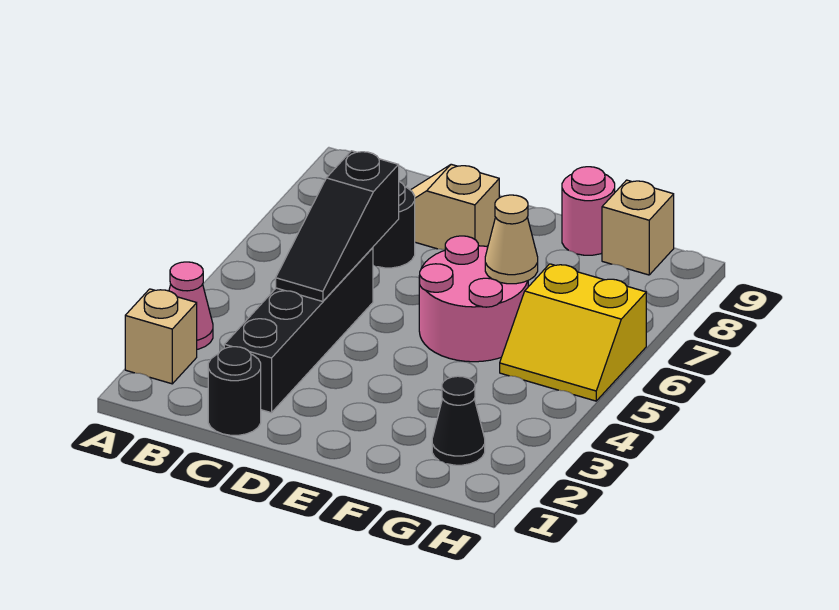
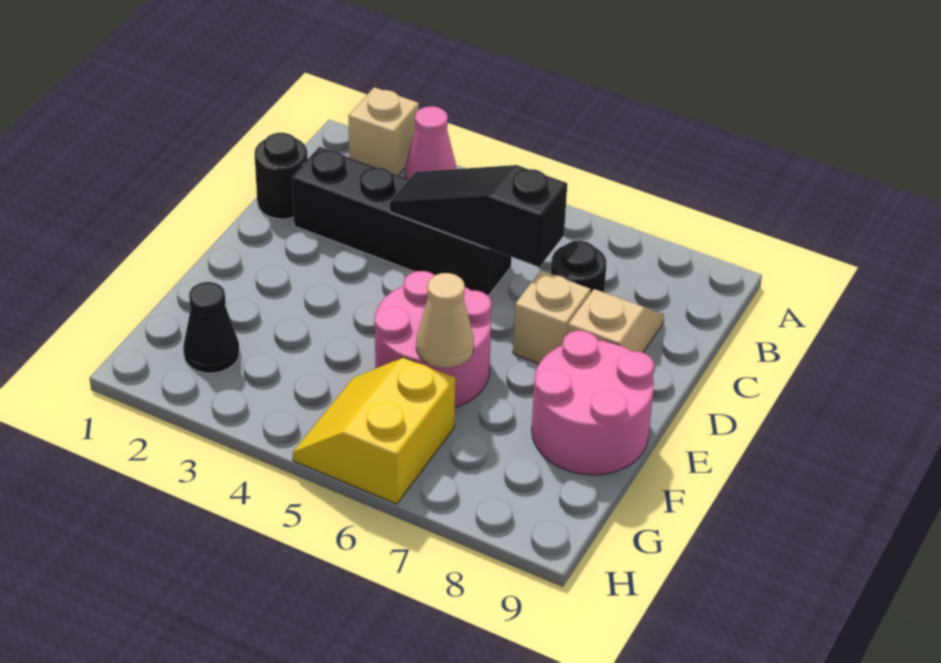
pink 1x1 round brick [562,167,615,255] -> pink 2x2 round brick [532,331,654,475]
tan 1x1 brick [602,180,674,275] -> tan 1x1 brick moved to [513,271,591,364]

